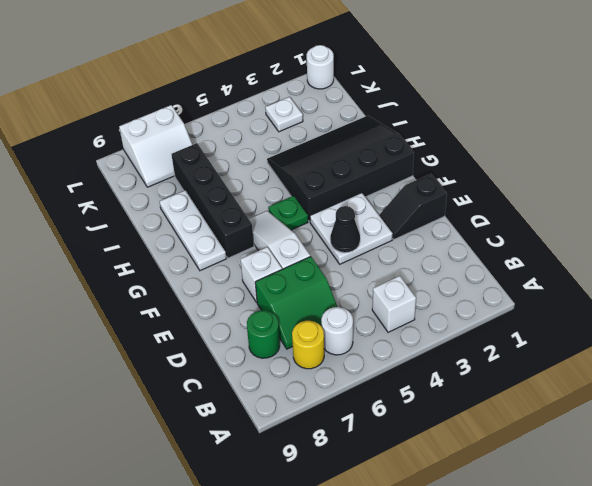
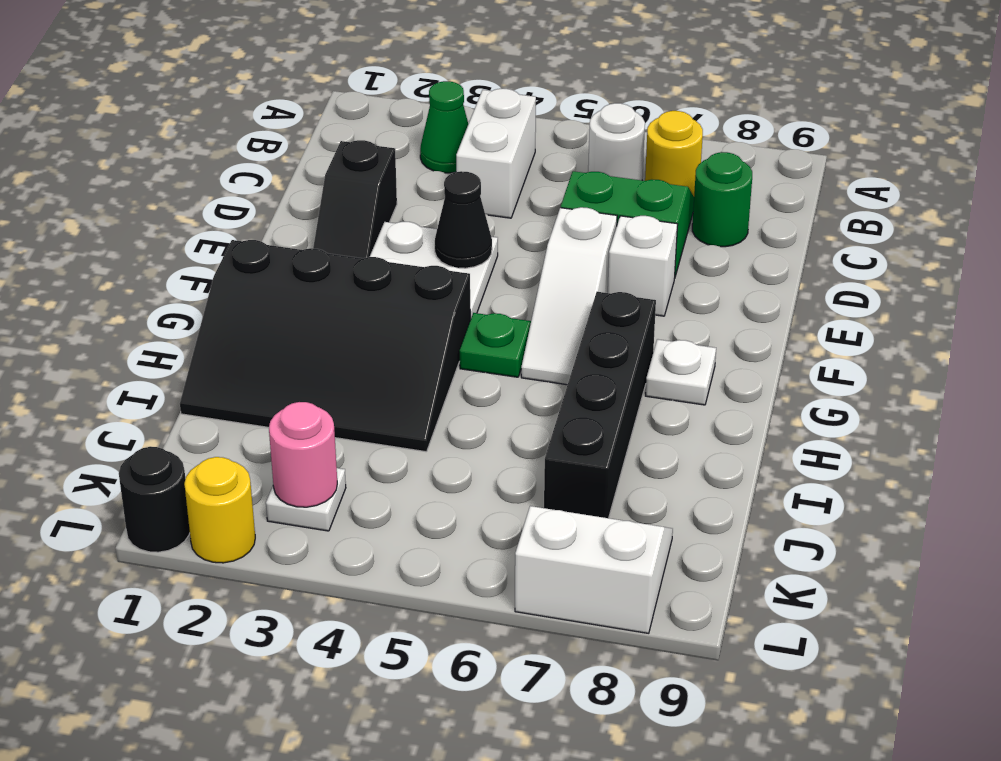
none -> green 1x1 cone [420,81,468,173]
white 1x1 brick [372,276,416,332] -> white 1x2 brick [456,89,536,218]
black 1x2 slope [379,174,447,240] -> black 1x2 slope turned to [313,140,397,258]
white 1x3 plate [159,190,226,271] -> white 1x1 plate [646,339,716,405]
none -> pink 1x1 round brick [269,402,337,507]
white 1x1 round brick [306,45,334,89] -> black 1x1 round brick [119,447,190,552]
none -> yellow 1x1 round brick [184,457,255,563]

